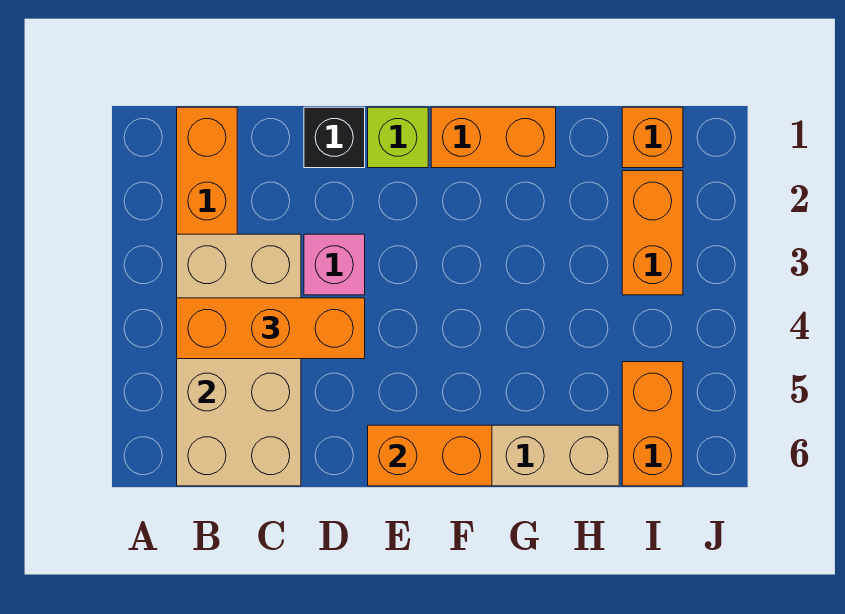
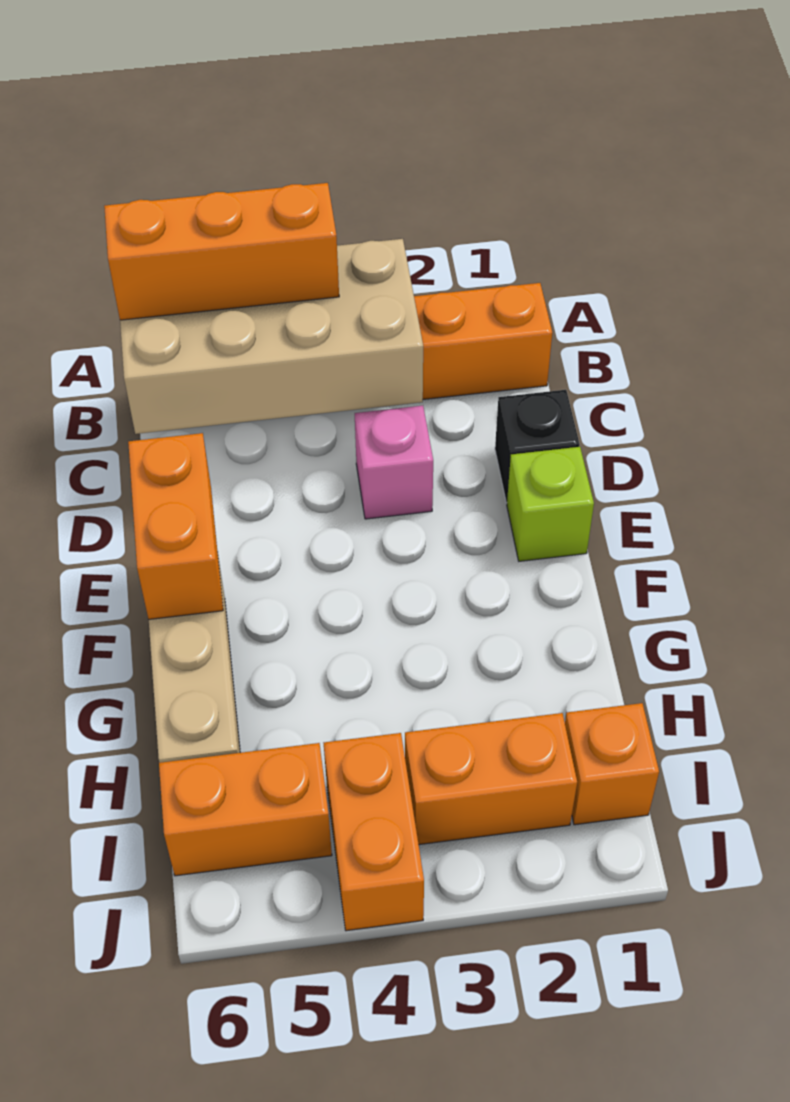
orange 1x3 brick [177,298,365,359] -> orange 1x3 brick turned to [104,183,339,320]
orange 1x2 brick [431,107,556,168] -> orange 1x2 brick moved to [324,733,424,931]

